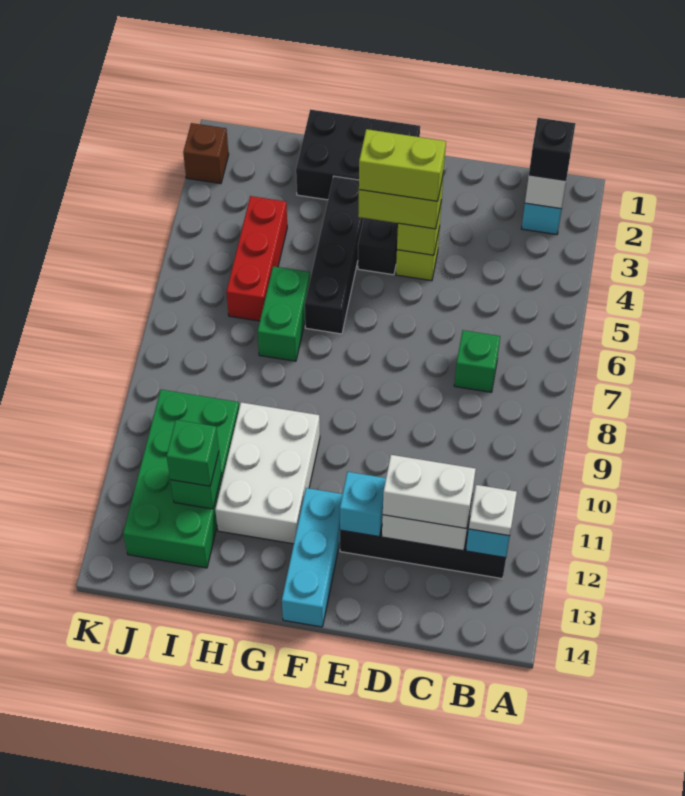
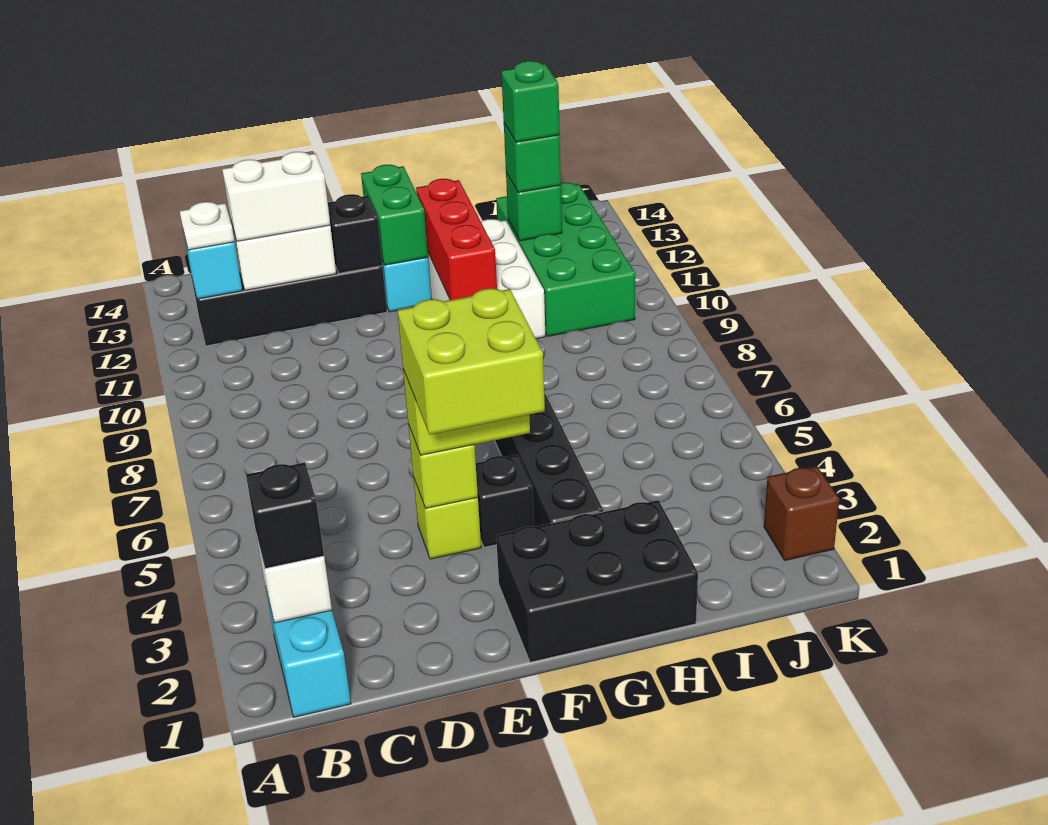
green 1x1 brick [454,330,500,392] -> green 1x1 brick moved to [501,61,560,142]
lime 1x2 brick [359,129,446,201] -> lime 2x2 brick [397,289,545,435]
cyan 1x1 brick [340,472,386,537] -> black 1x1 brick [328,194,382,273]
green 1x2 brick [258,266,310,361] -> green 1x2 brick moved to [361,165,428,265]
red 1x3 brick [227,196,287,321] -> red 1x3 brick moved to [416,179,497,300]

